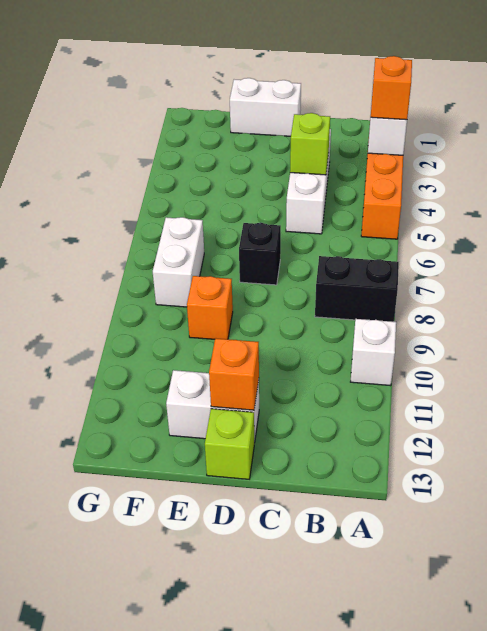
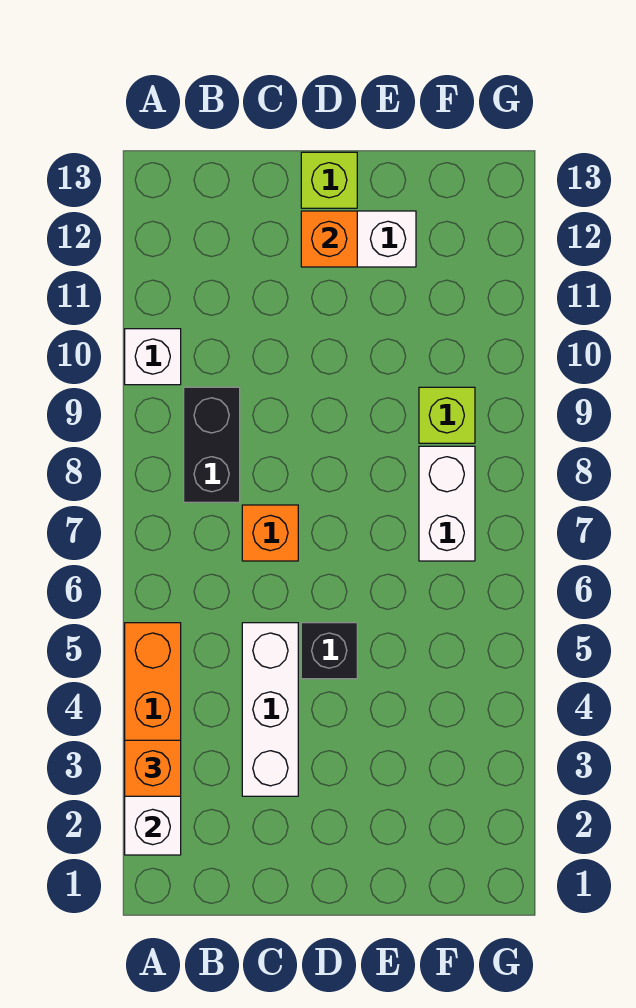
black 1x2 brick [315,256,399,322] -> black 1x2 brick turned to [184,387,240,502]
lime 1x1 brick [290,113,330,175] -> lime 1x1 brick moved to [419,387,475,443]
white 1x2 brick [230,78,301,136] -> none
black 1x1 brick [239,223,281,285] -> black 1x1 brick moved to [301,623,357,679]
orange 1x1 brick [187,276,233,339] -> orange 1x1 brick moved to [242,505,298,561]

